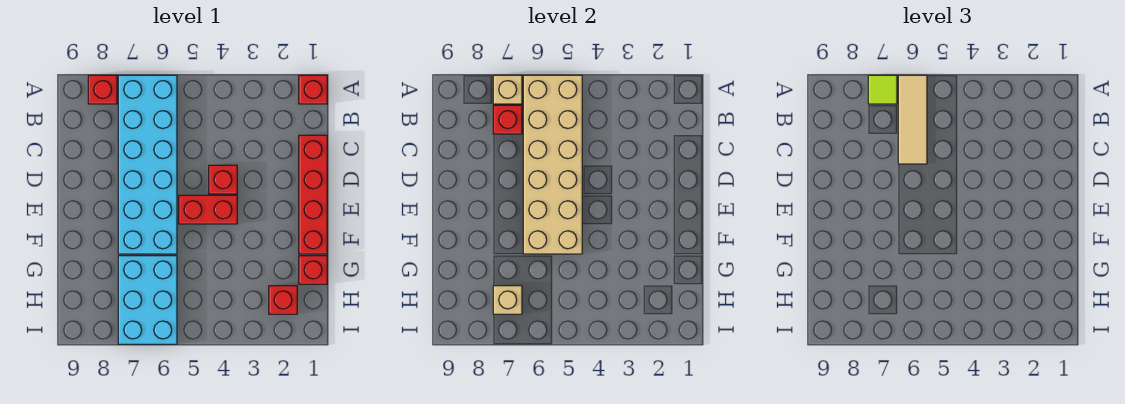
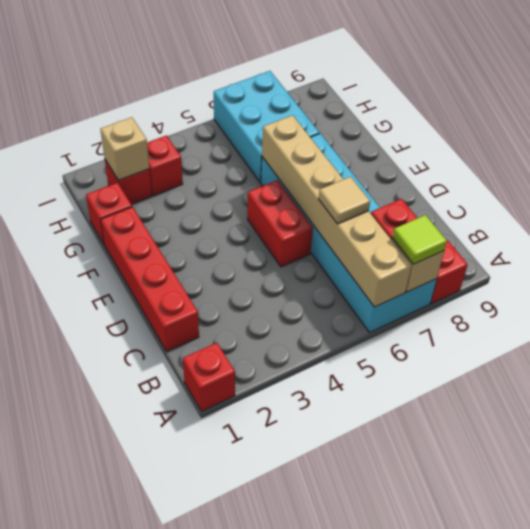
tan 2x6 brick [523,75,582,254] -> tan 1x6 brick [262,115,411,307]
tan 1x3 tile [898,75,927,164] -> tan 1x1 tile [319,177,370,224]
red 1x1 brick [209,165,237,194] -> red 1x1 brick moved to [147,136,183,196]
red 1x2 brick [179,195,237,224] -> red 1x2 brick turned to [247,180,313,267]
tan 1x1 brick [493,286,522,314] -> tan 1x1 brick moved to [100,117,149,180]

